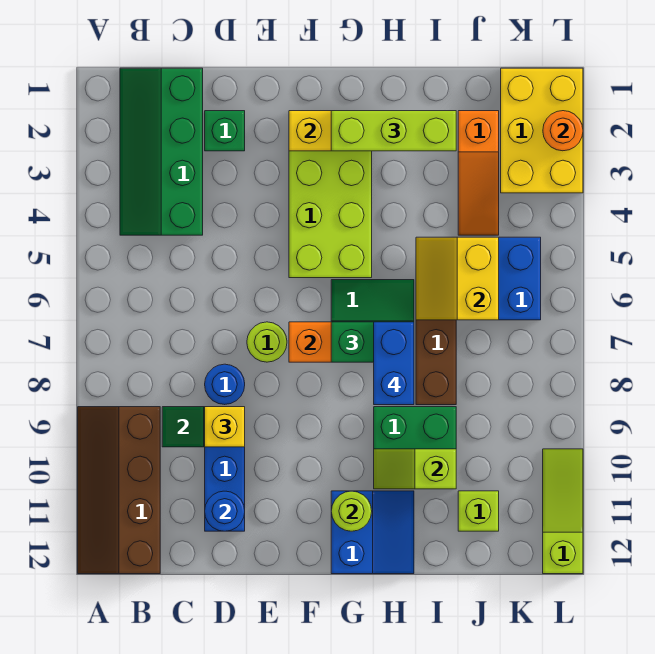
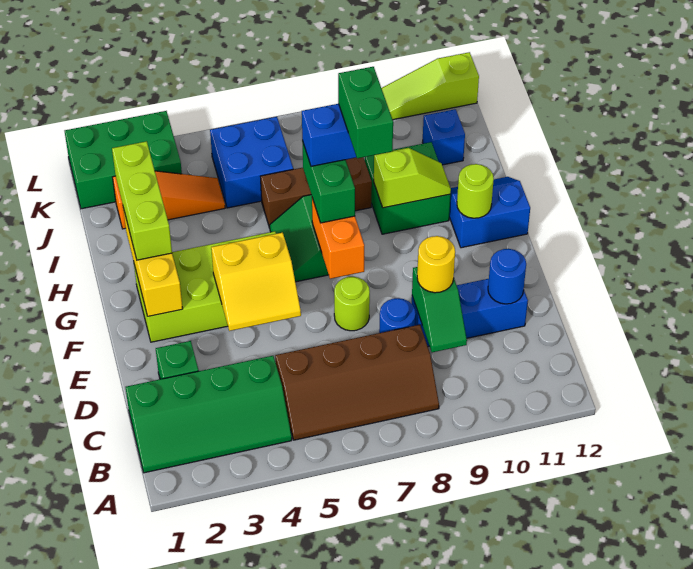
brown 2x4 slope [78,407,160,574] -> brown 2x4 slope moved to [275,325,439,440]
yellow 1x1 brick [205,407,245,447] -> yellow 1x1 round brick [417,236,455,293]
none -> green 1x2 brick [338,67,393,158]
lime 1x2 slope [374,449,456,489] -> lime 1x2 slope turned to [374,148,451,208]
yellow 2x2 slope [416,237,499,320] -> yellow 2x2 slope moved to [211,233,301,331]
lime 1x1 brick [458,491,499,531] -> blue 1x1 brick [422,109,465,165]
yellow 2x3 brick [501,68,583,193] -> green 2x3 brick [65,111,182,209]
orange 1x1 round brick [543,111,583,151] -> none

